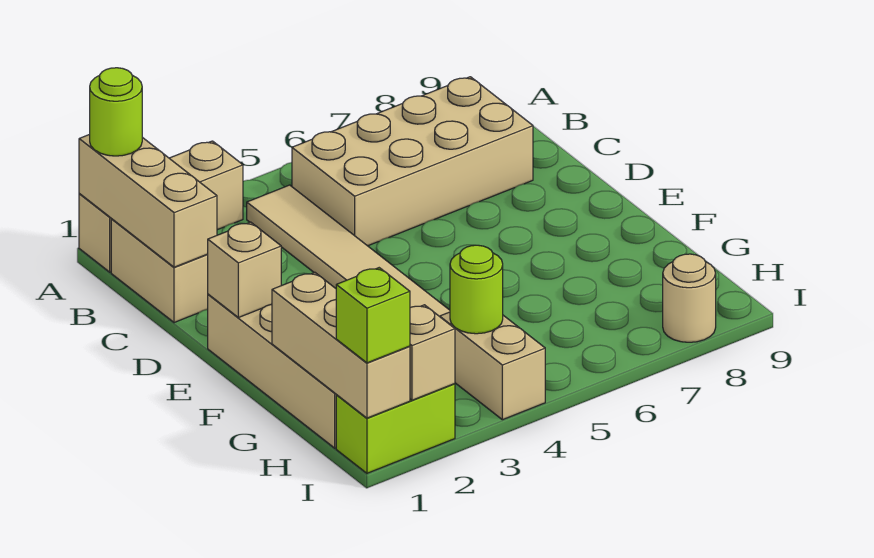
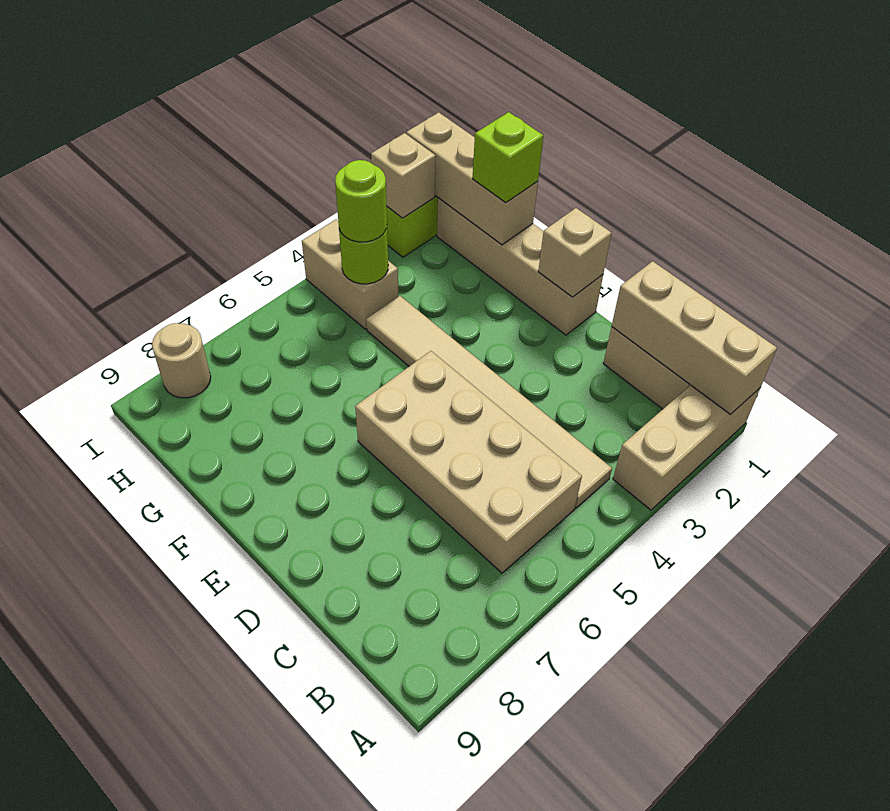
lime 1x1 round brick [90,68,142,156] -> lime 1x1 round brick moved to [335,160,387,242]
tan 2x4 brick [292,77,533,246] -> tan 2x4 brick turned to [355,351,582,573]
lime 1x1 brick [336,268,410,363] -> lime 1x1 brick moved to [473,112,543,202]

